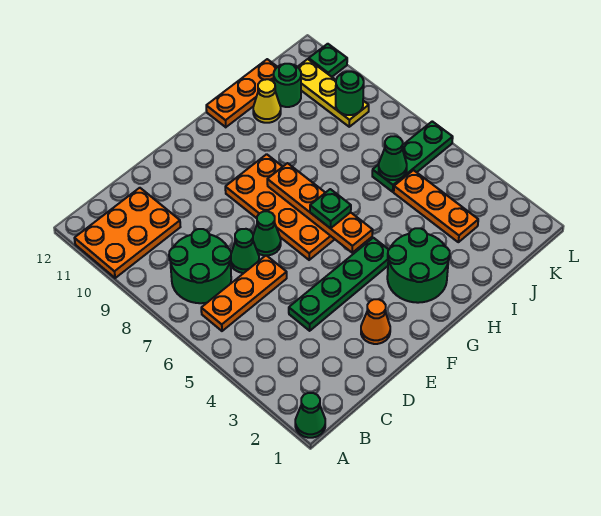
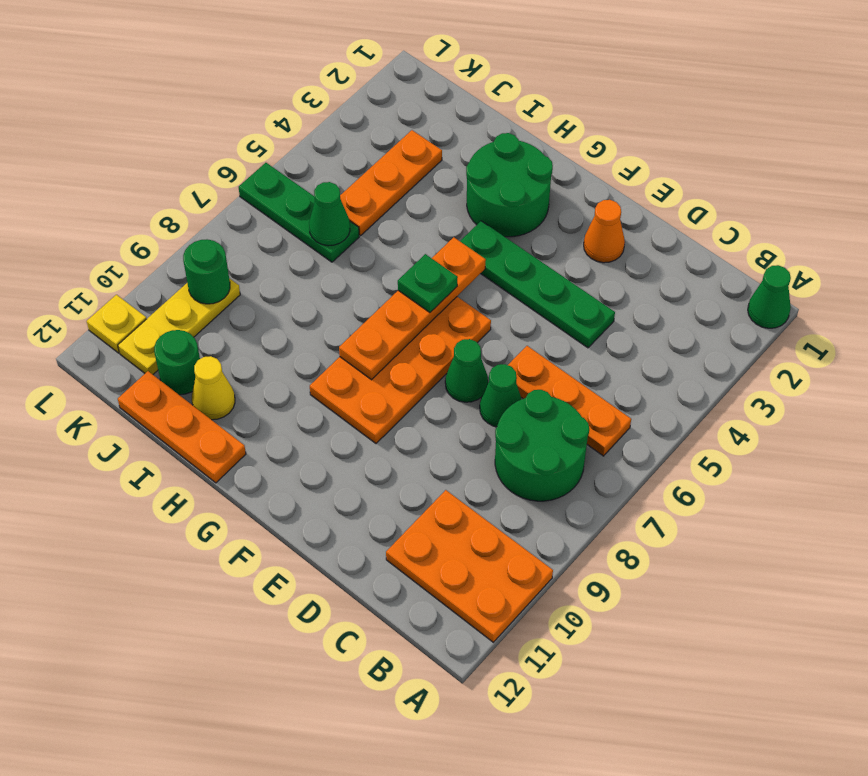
green 1x1 plate [309,44,347,77] -> yellow 1x1 plate [87,295,146,353]

